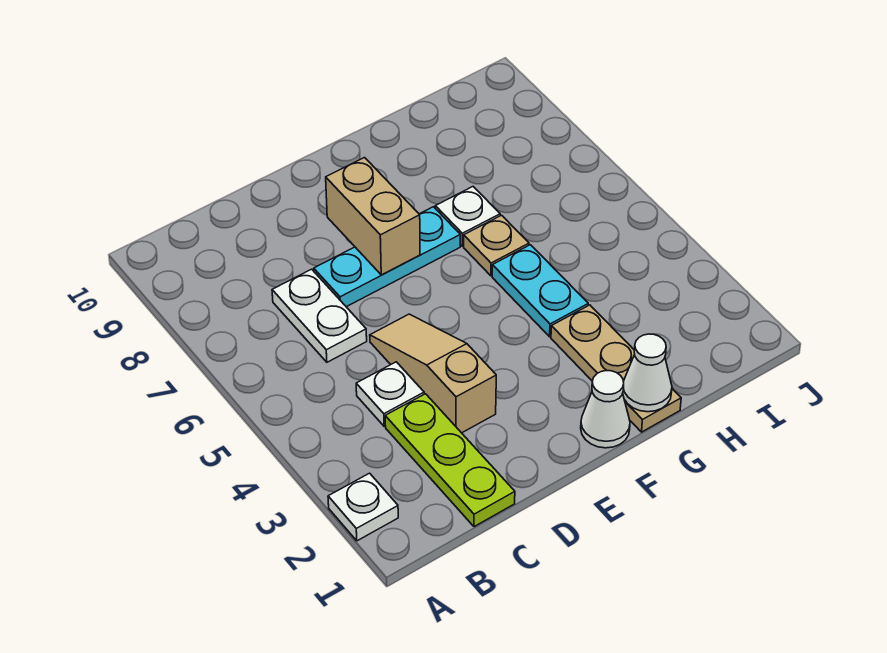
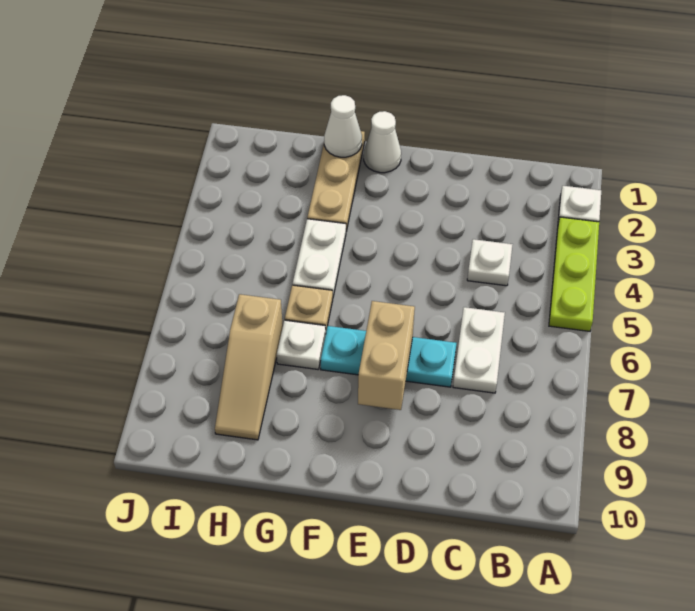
lime 1x3 plate [385,394,515,527] -> lime 1x3 plate moved to [549,217,599,331]
tan 1x3 slope [370,314,496,433] -> tan 1x3 slope moved to [215,294,283,440]
cyan 1x2 plate [492,245,588,337] -> white 1x2 plate [293,219,346,296]

